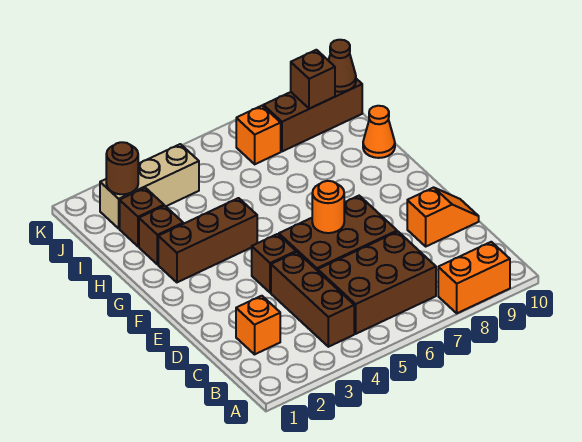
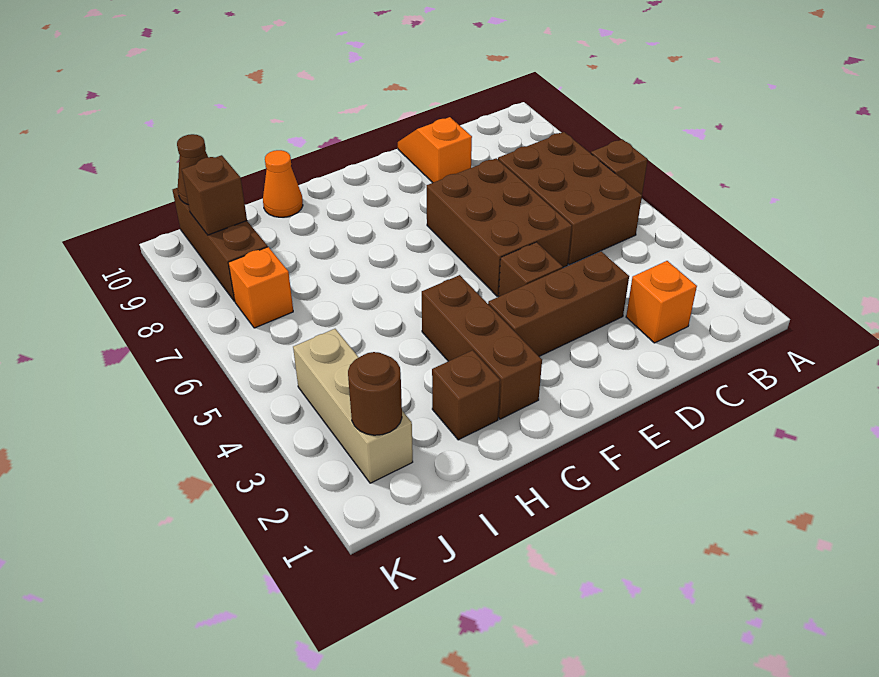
orange 1x2 brick [438,242,510,313] -> none
brown 1x3 brick [271,252,354,347] -> brown 1x3 brick moved to [488,251,629,356]
orange 1x1 round brick [312,181,344,233] -> none
brown 1x1 brick [120,188,164,246] -> brown 1x1 brick moved to [591,139,648,195]

